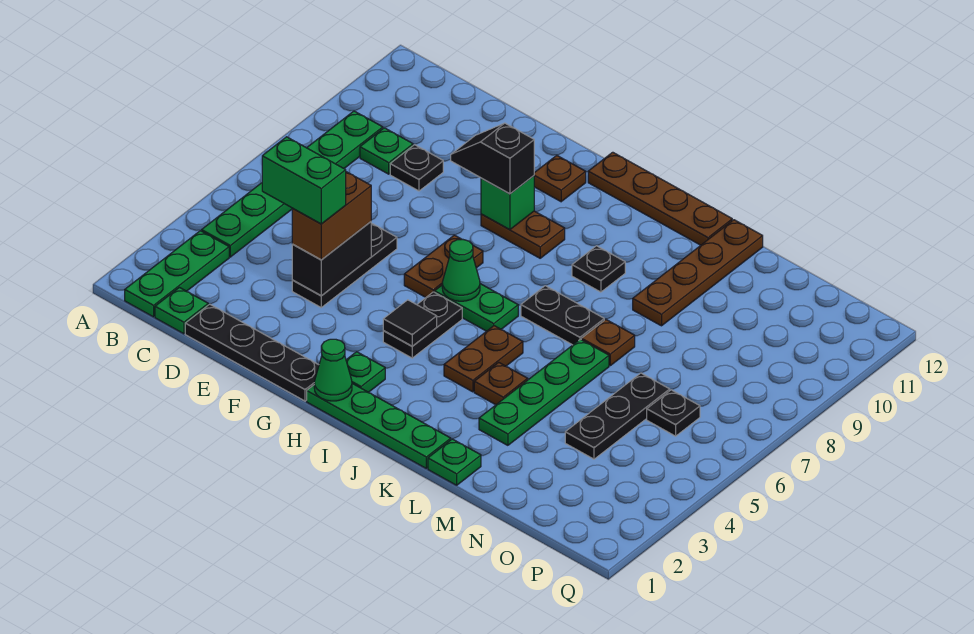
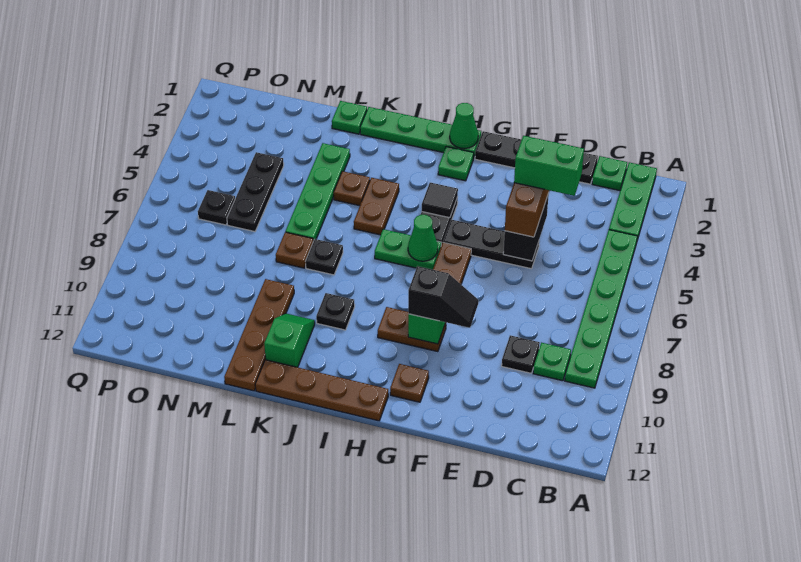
black 1x3 plate [292,223,397,307] -> black 1x3 plate turned to [443,220,539,269]
black 1x2 plate [521,286,604,345] -> black 1x1 plate [305,239,343,275]
none -> green 1x2 slope [264,313,315,367]

